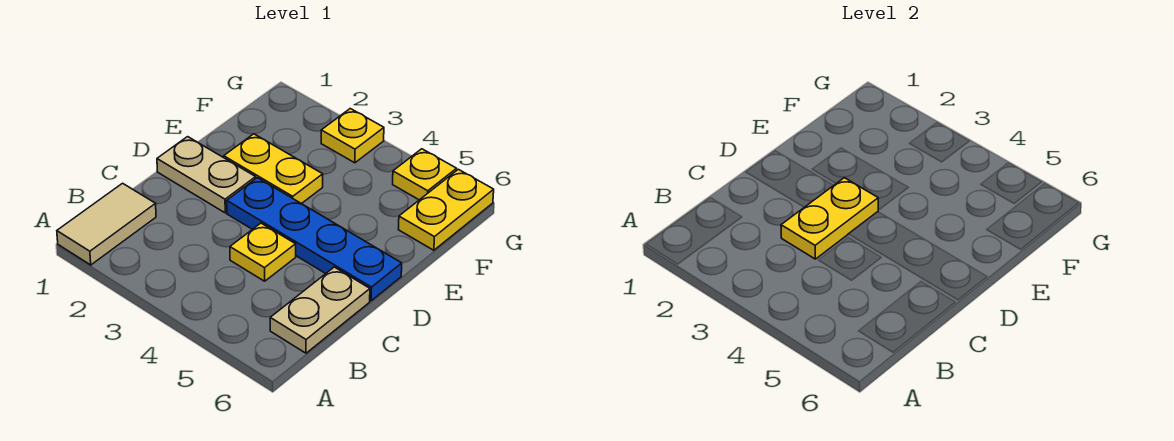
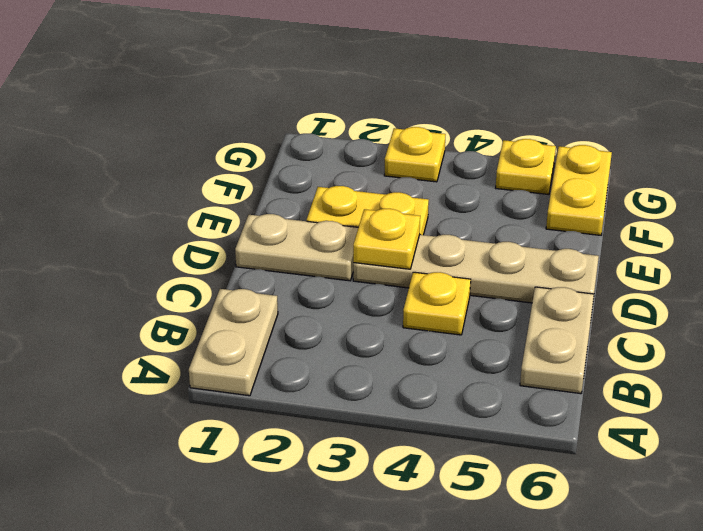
tan 1x2 tile [57,183,156,265] -> tan 1x2 plate [189,289,278,396]
yellow 1x2 plate [781,178,878,259] -> yellow 1x1 plate [353,209,420,269]
blue 1x4 plate [227,178,402,301] -> tan 1x4 plate [353,235,599,303]

